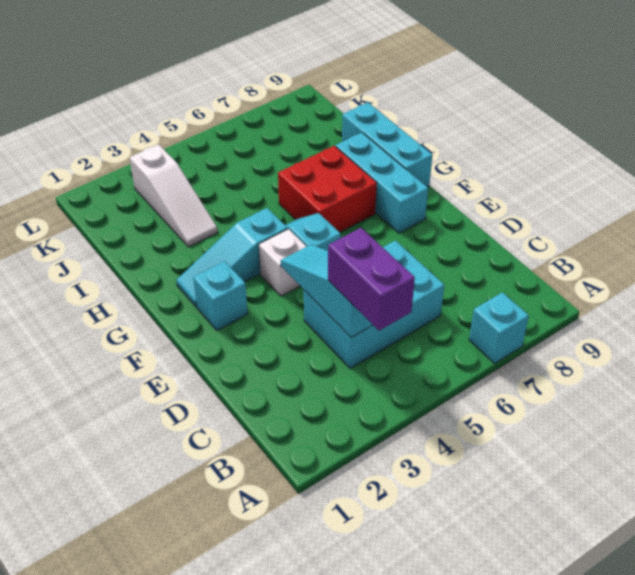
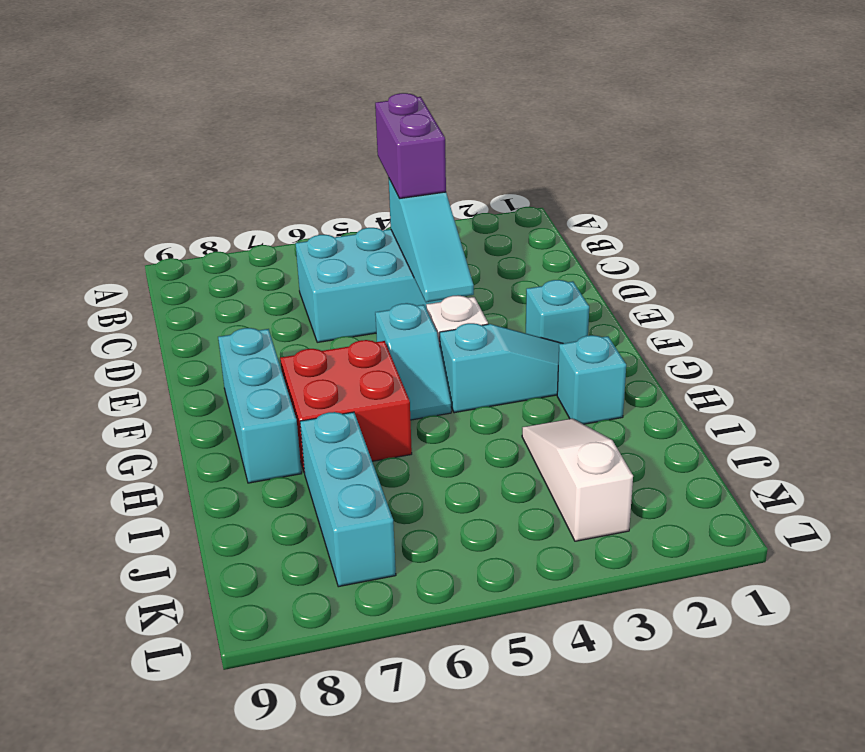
cyan 1x1 brick [469,292,529,363] -> cyan 1x1 brick moved to [557,335,626,424]
cyan 1x3 brick [342,102,432,187] -> cyan 1x3 brick moved to [300,412,396,587]

